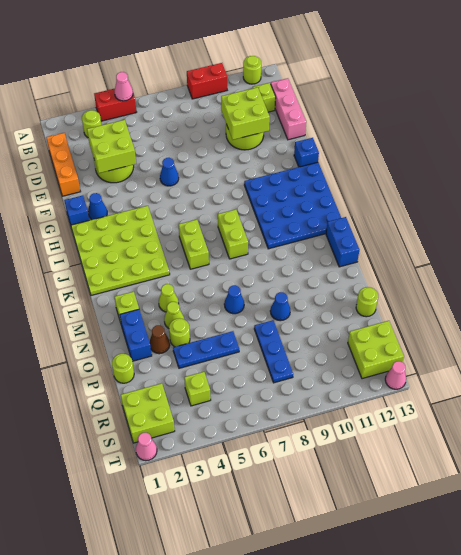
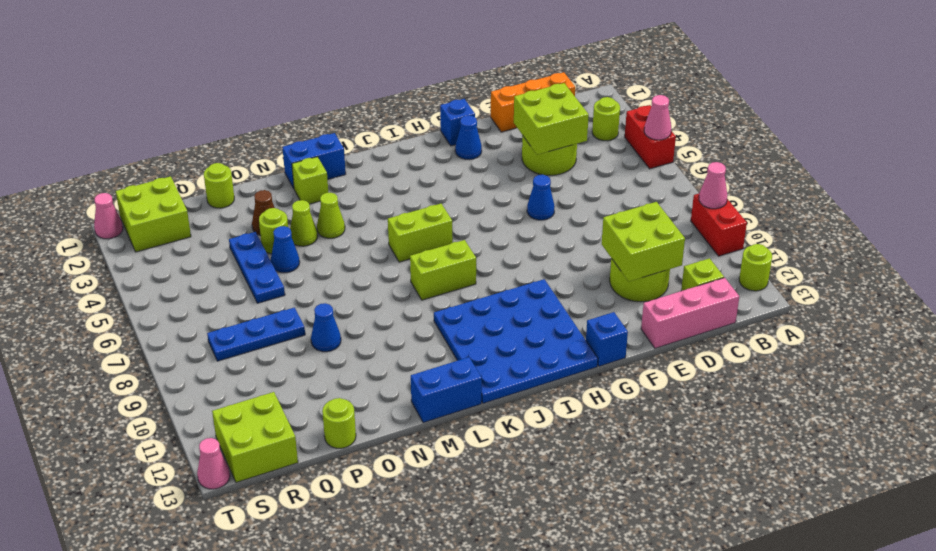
none -> pink 1x1 cone [699,162,727,209]
lime 4x4 plate [71,206,170,295] -> none
blue 1x2 brick [120,309,152,361] -> blue 1x2 brick moved to [283,133,346,188]
blue 1x1 cone [224,285,244,314] -> blue 1x1 cone moved to [271,226,300,273]
lime 1x1 brick [184,372,211,406] -> none

